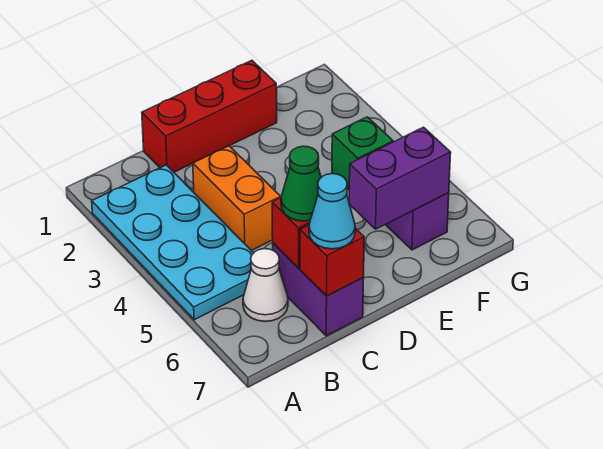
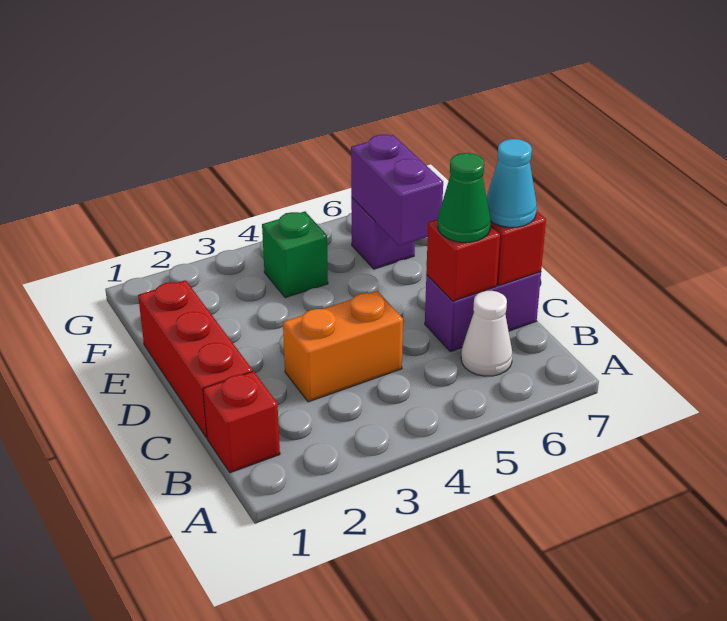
cyan 2x4 plate [92,165,253,320] -> none
none -> red 1x1 brick [203,371,280,473]

